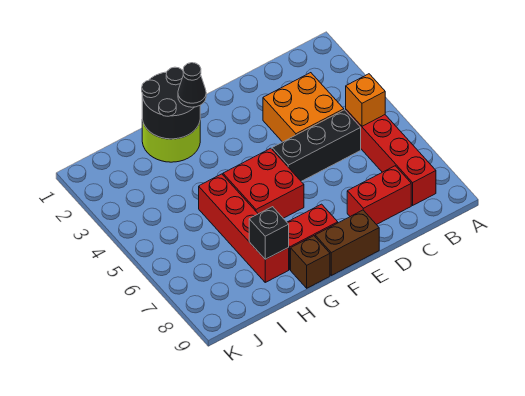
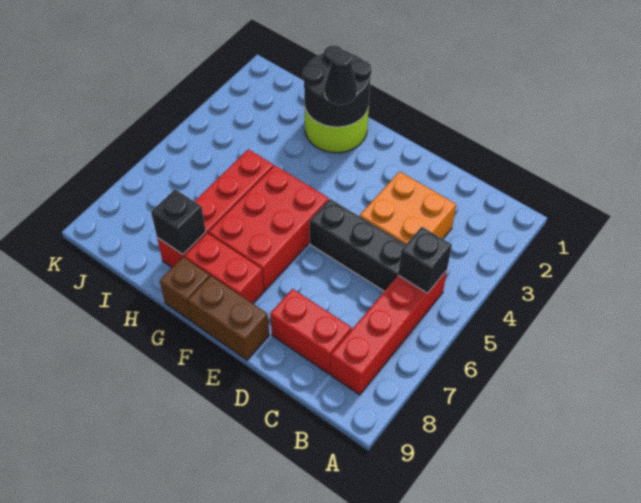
orange 1x1 brick [346,74,385,126] -> black 1x1 brick [398,227,452,293]
red 2x2 brick [223,148,304,218] -> red 2x3 brick [208,166,329,290]

